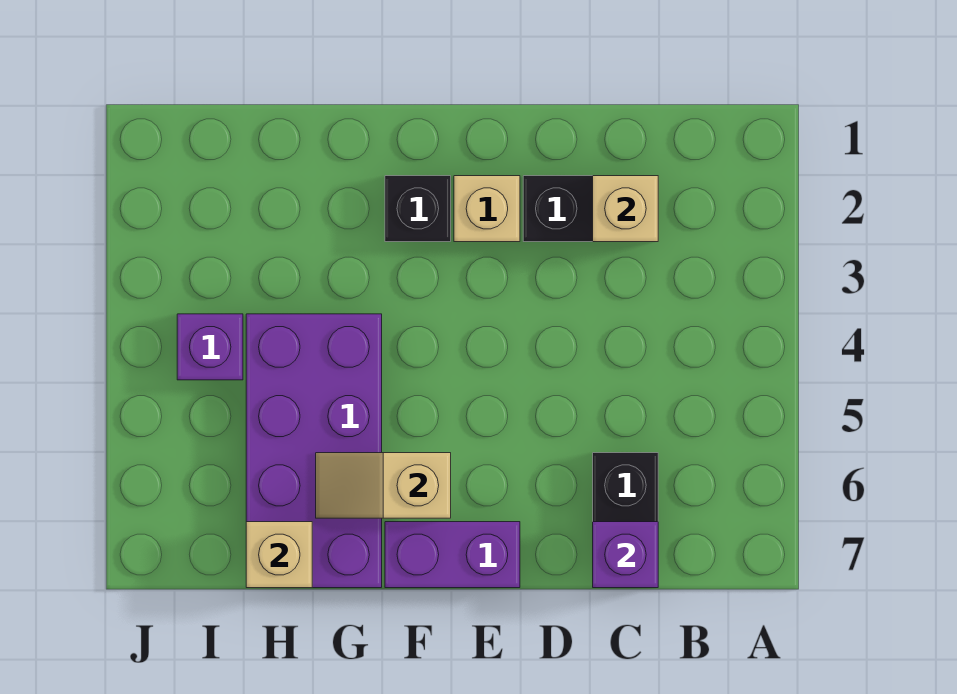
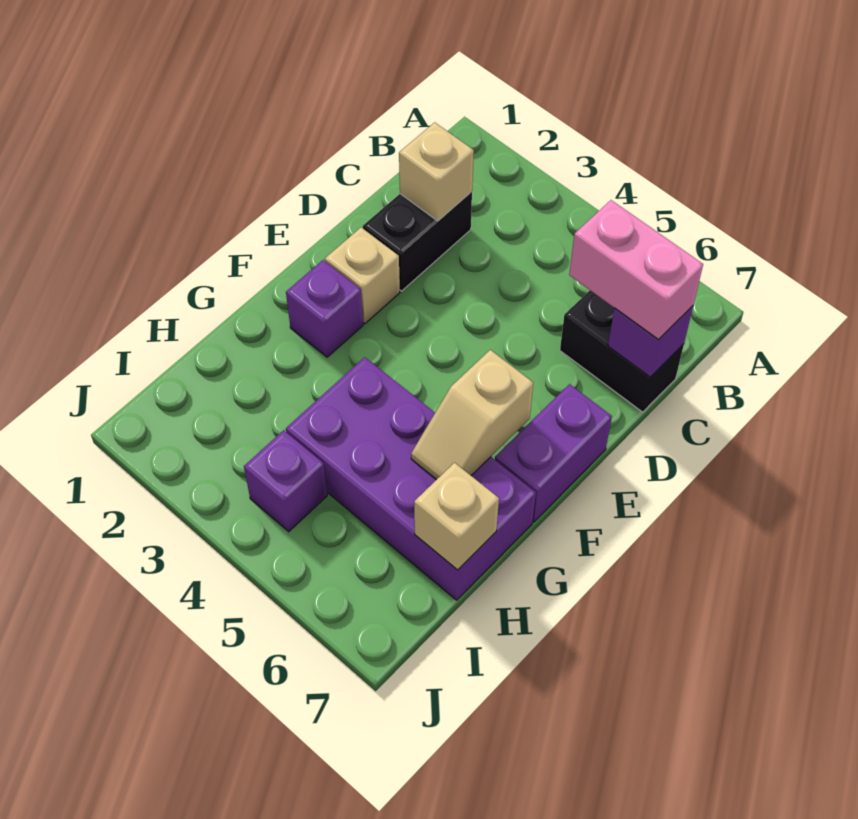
none -> pink 1x2 brick [569,200,703,339]
black 1x1 brick [385,176,451,242] -> purple 1x1 brick [286,260,363,357]

